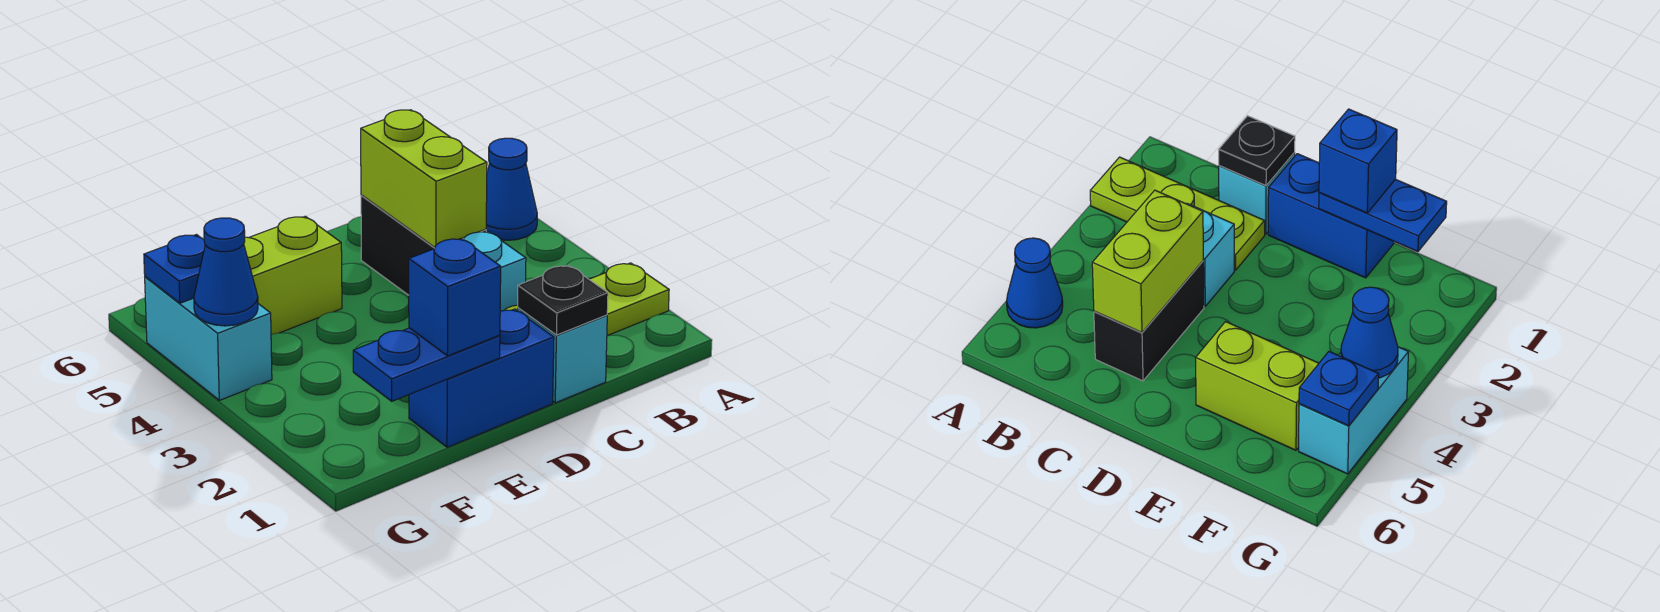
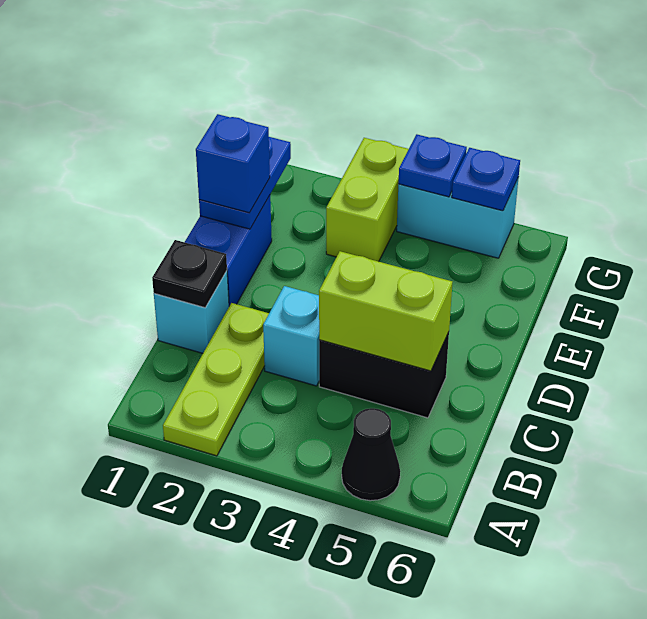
blue 1x1 cone [486,138,537,240] -> black 1x1 cone [342,408,400,501]
lime 1x2 brick [244,216,342,335] -> lime 1x2 brick moved to [326,138,409,262]
blue 1x1 cone [194,218,258,326] -> blue 1x1 plate [398,134,467,197]

